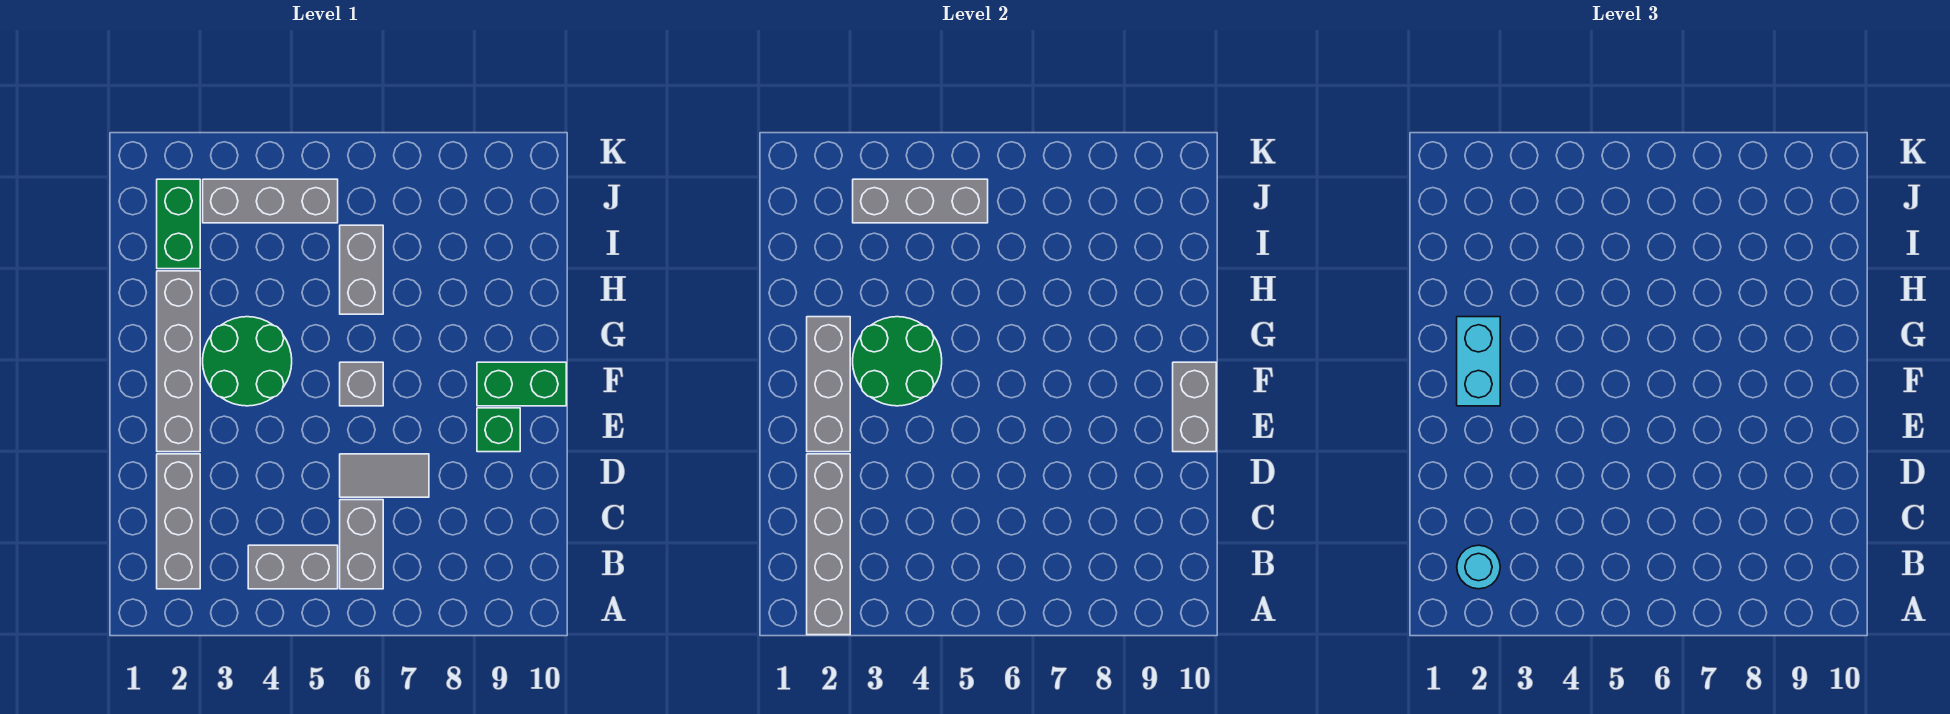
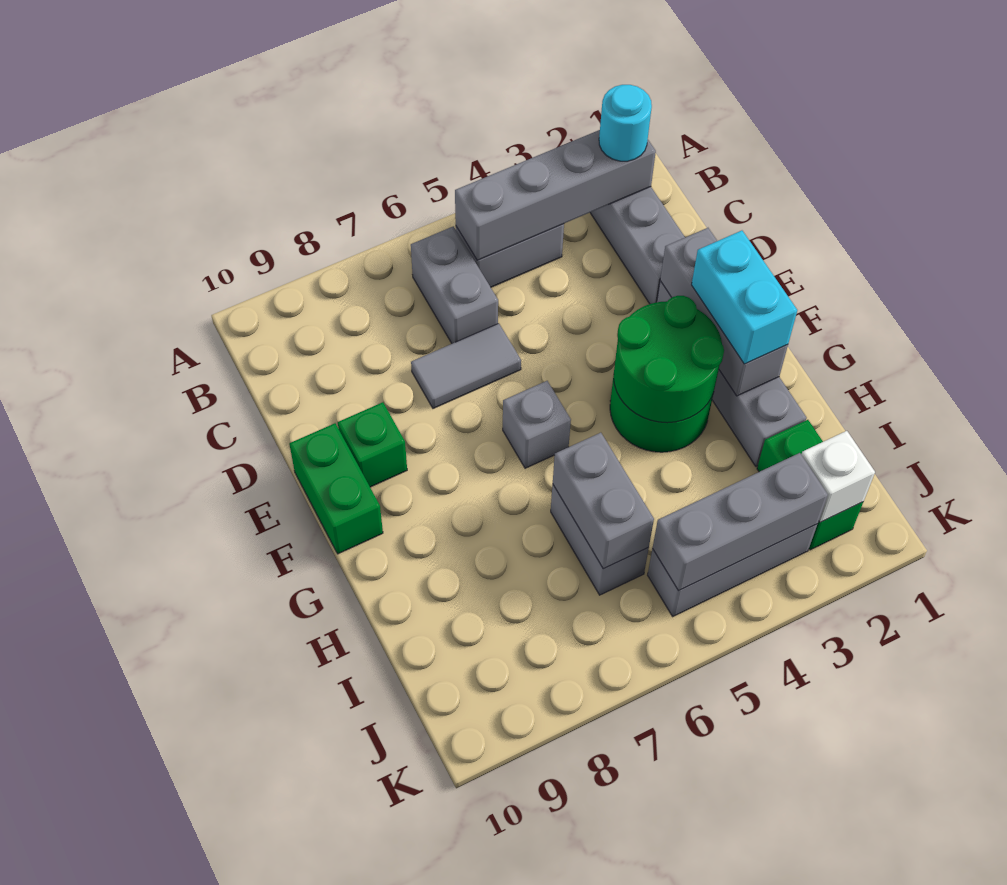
grey 1x4 brick [807,454,850,635] -> grey 1x4 brick turned to [455,130,656,260]
grey 1x2 brick [1173,362,1216,452] -> grey 1x2 brick moved to [553,433,654,569]
green 1x2 brick [477,362,566,406] -> green 1x2 brick turned to [289,423,383,554]
none -> white 1x1 brick [801,431,875,522]

